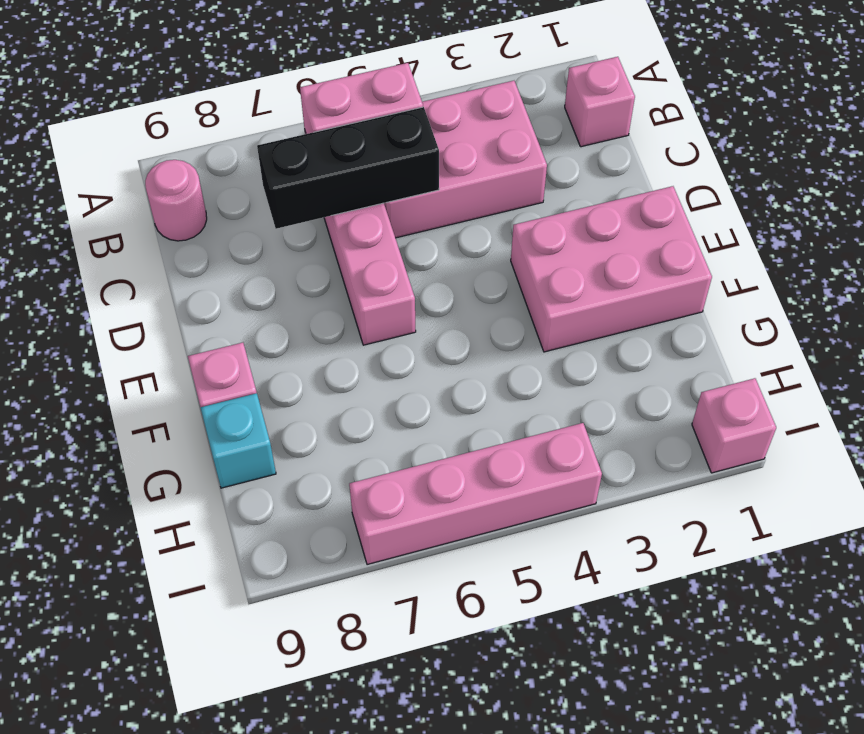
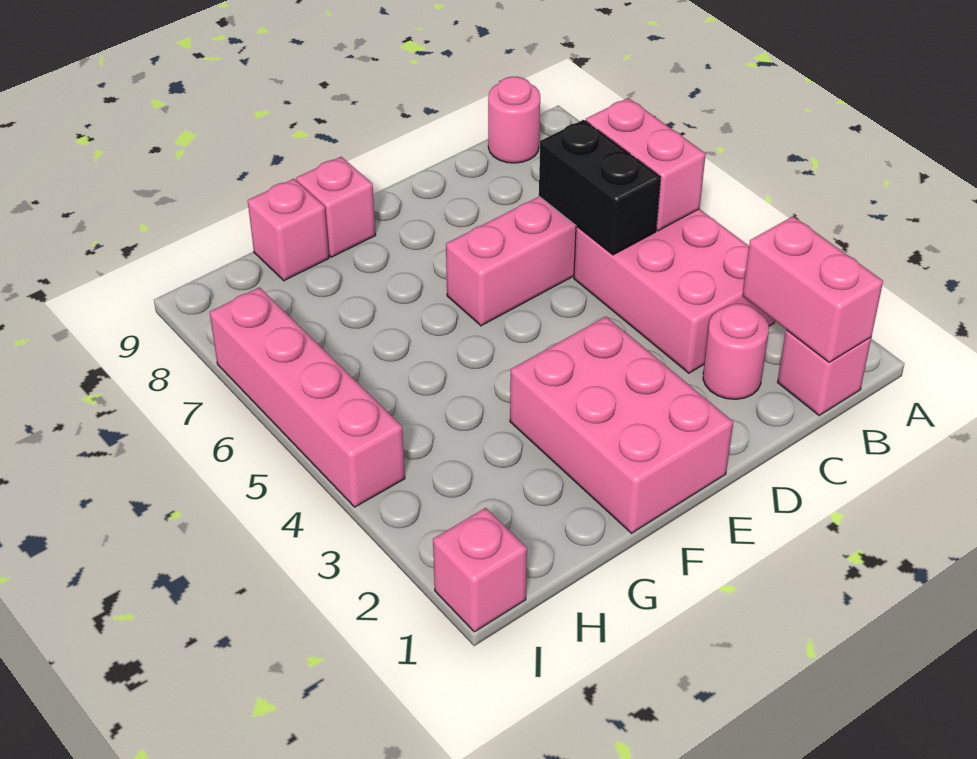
none -> pink 1x2 brick [742,216,883,362]
none -> pink 1x1 round brick [703,304,769,399]
black 1x3 brick [257,107,439,229] -> black 1x2 brick [539,120,661,255]
cyan 1x1 brick [201,393,276,488] -> pink 1x1 brick [248,179,329,281]

